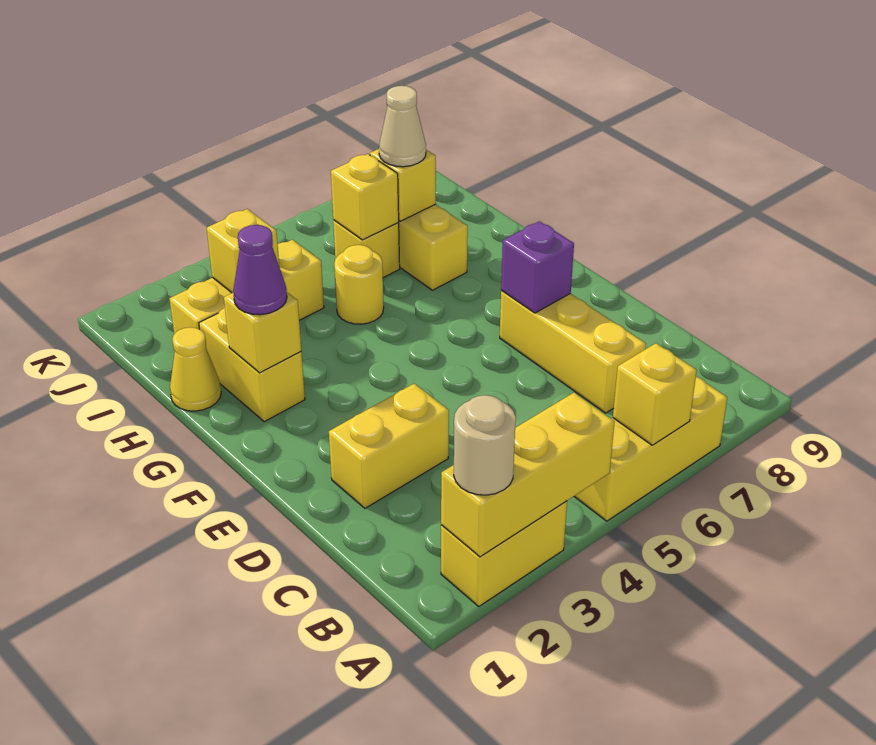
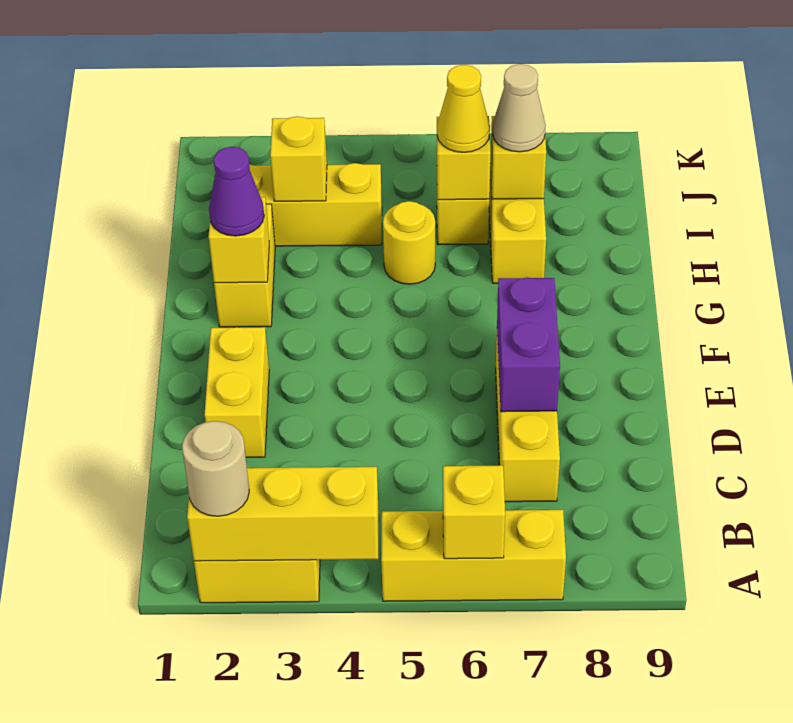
yellow 1x2 brick [329,384,449,508] -> yellow 1x2 brick turned to [204,327,269,457]
purple 1x1 brick [501,221,574,313] -> purple 1x2 brick [497,277,560,412]
yellow 1x1 cone [170,327,221,411] -> yellow 1x1 cone moved to [437,65,490,152]

